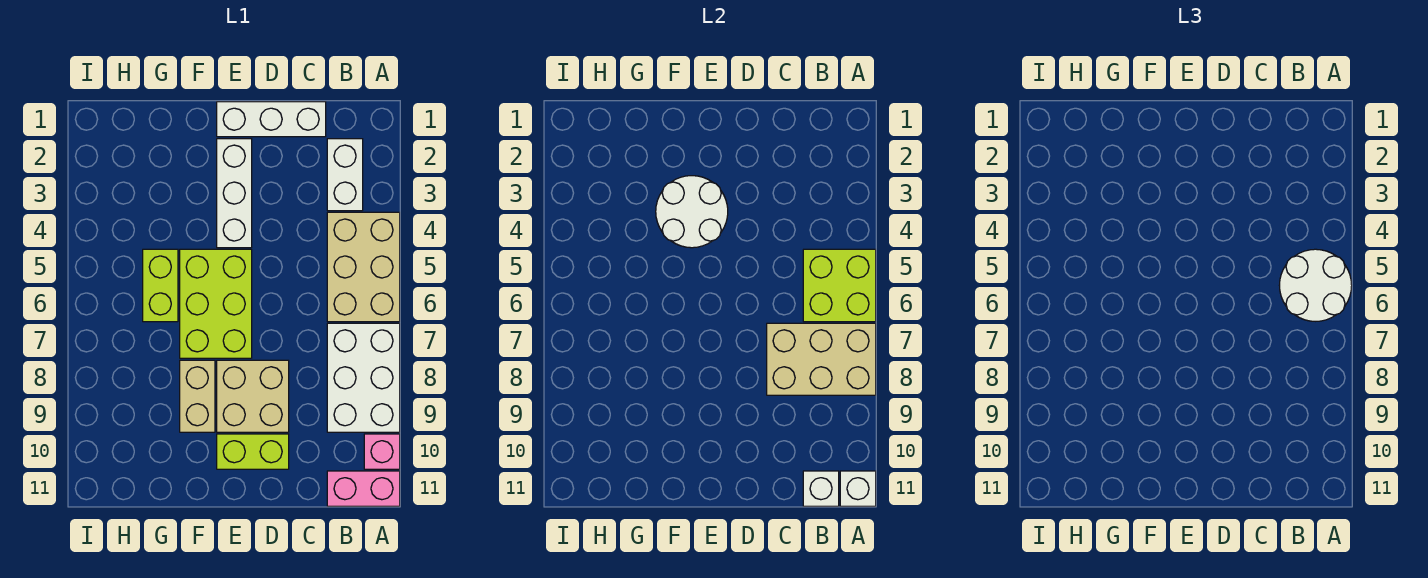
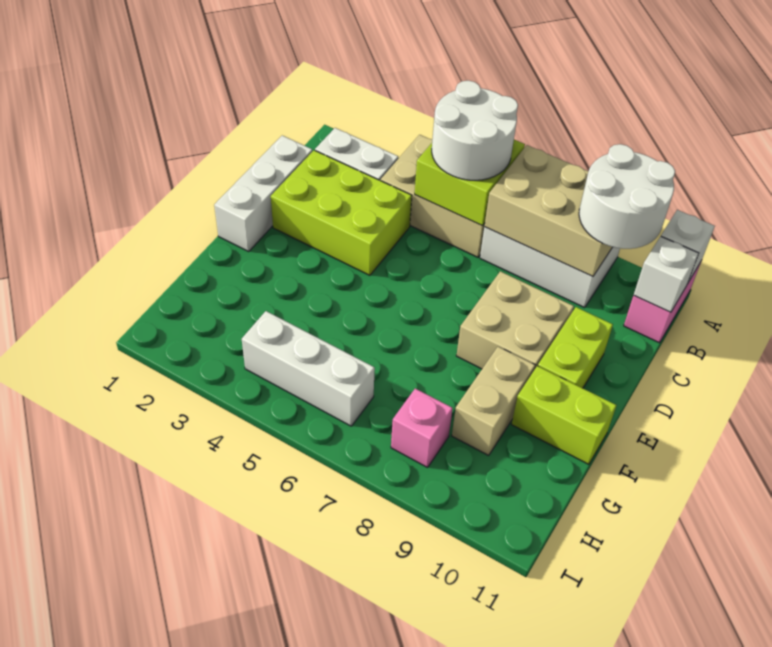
tan 2x3 brick [767,323,876,395] -> tan 2x3 brick turned to [484,145,612,276]
pink 1x1 brick [364,434,400,469] -> pink 1x1 brick moved to [391,389,453,467]
white 1x3 brick [217,139,252,248] -> white 1x3 brick moved to [242,311,375,426]
white 2x2 round brick [656,176,728,248] -> white 2x2 round brick moved to [579,144,675,249]
lime 2x3 brick [180,249,252,358] -> lime 2x3 brick moved to [271,150,412,275]
tan 1x2 brick [180,360,215,432] -> tan 1x2 brick turned to [452,347,535,455]
lime 1x2 brick [143,249,178,322] -> lime 1x2 brick moved to [511,366,616,464]

